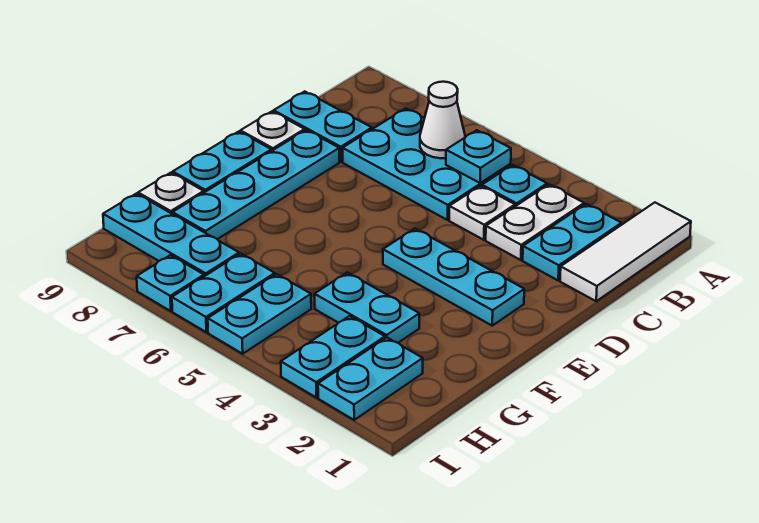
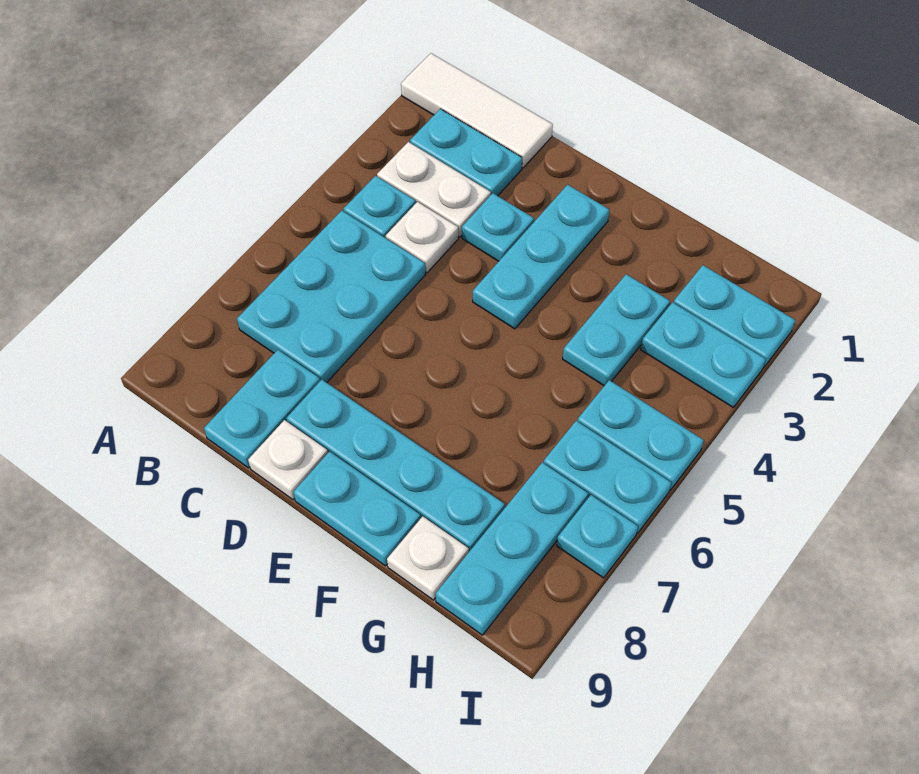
cyan 1x1 plate [446,130,511,183] -> cyan 1x1 plate moved to [462,193,534,261]
white 1x1 cone [420,82,465,158] -> none

